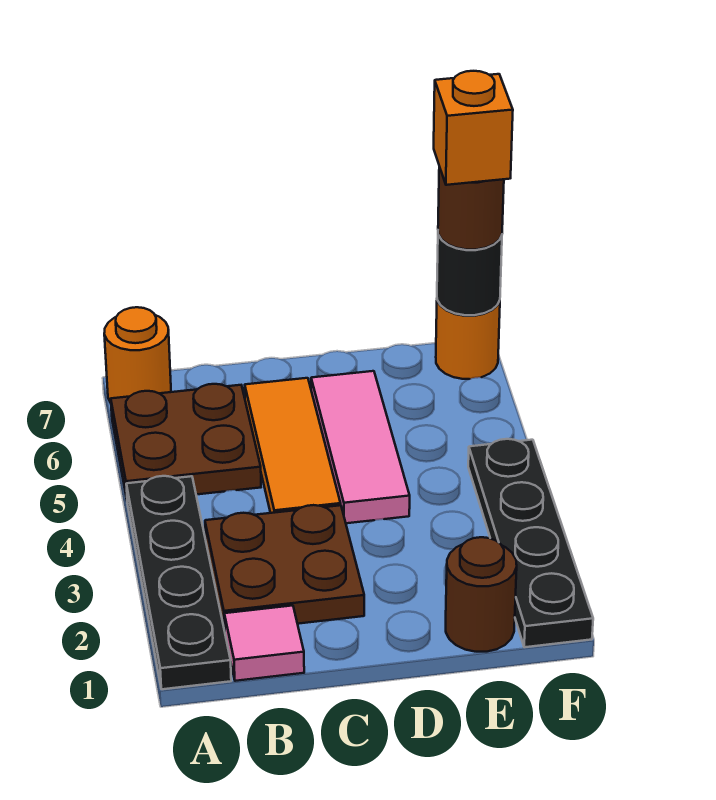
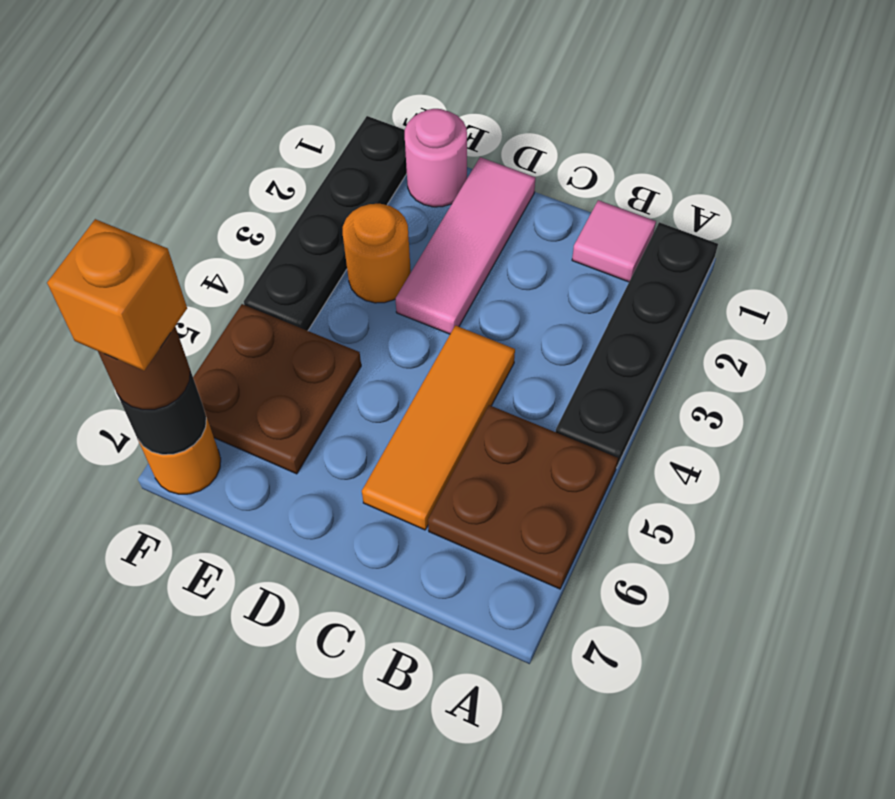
orange 1x1 round brick [104,307,171,403] -> orange 1x1 round brick moved to [343,204,411,303]
brown 2x2 plate [205,505,364,631] -> brown 2x2 plate moved to [193,304,361,474]
pink 1x3 tile [311,371,410,523] -> pink 1x3 tile moved to [395,157,535,334]
brown 1x1 round brick [446,537,517,652] -> pink 1x1 round brick [405,109,467,207]

